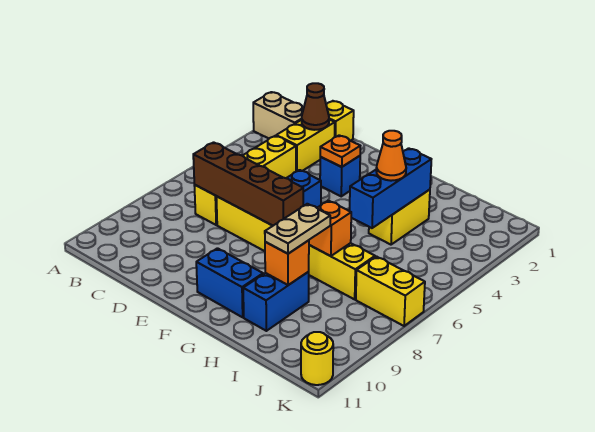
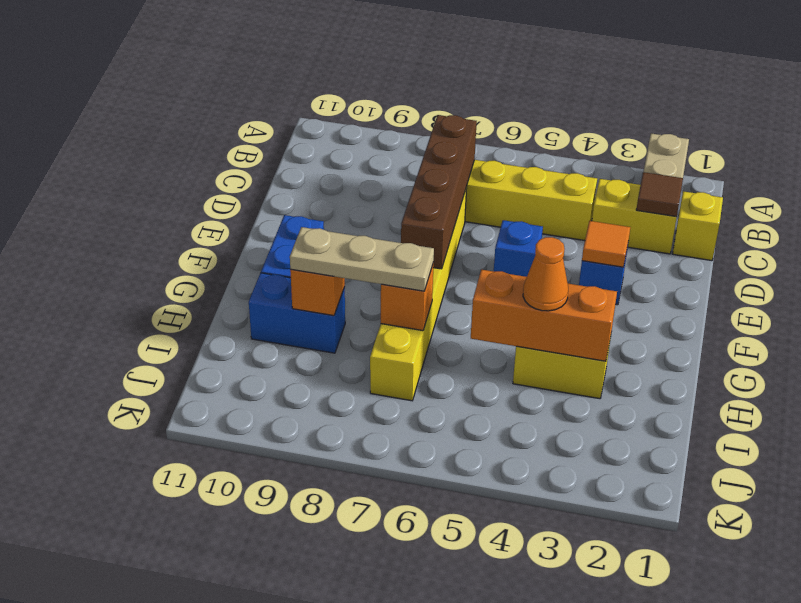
brown 1x1 cone [302,83,329,130] -> brown 1x1 tile [636,172,683,217]
orange 1x1 plate [320,135,360,167] -> orange 1x1 tile [582,221,630,267]
blue 1x3 brick [350,148,431,228] -> orange 1x3 brick [471,270,617,361]
tan 1x2 plate [265,204,330,254] -> tan 1x3 plate [290,227,434,291]
yellow 1x2 brick [356,256,425,326] -> none
yellow 1x1 round brick [301,332,333,385] -> none

